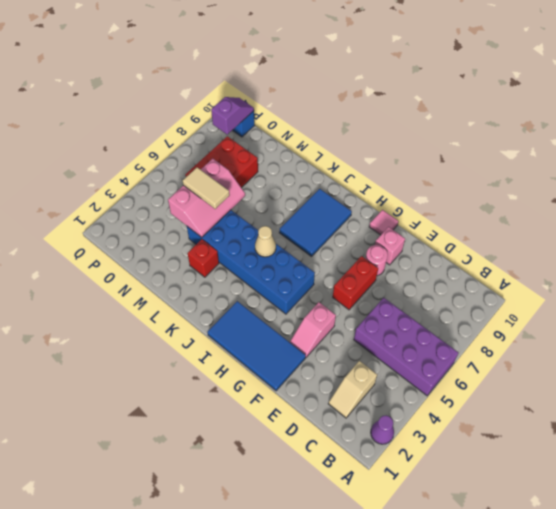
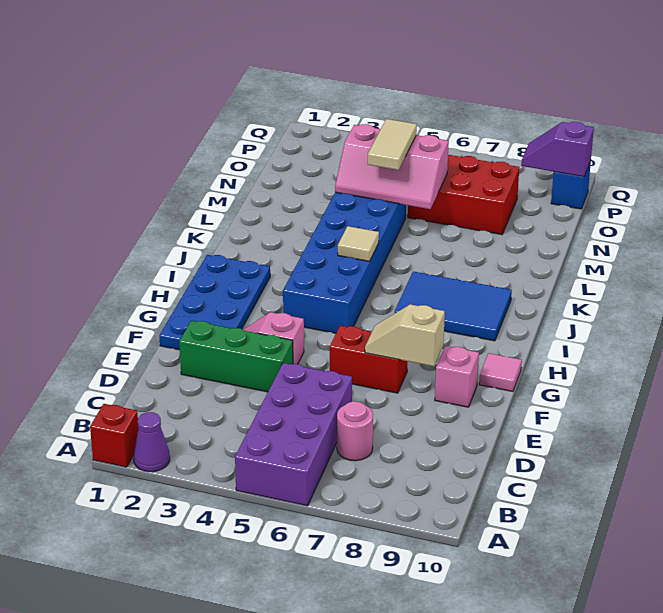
tan 1x2 slope [328,361,377,418] -> tan 1x2 slope moved to [365,304,445,366]
none -> green 1x3 brick [179,321,293,392]
blue 2x4 tile [207,301,306,391] -> blue 2x4 plate [159,255,270,350]
pink 1x1 round brick [365,245,388,276] -> pink 1x1 round brick moved to [337,401,373,461]
tan 1x1 cone [255,226,276,257] -> tan 1x1 tile [338,226,379,261]
red 1x1 brick [187,239,219,277] -> red 1x1 brick moved to [90,404,139,467]
purple 1x2 slope [211,97,254,134] -> purple 1x2 slope turned to [521,122,594,177]

